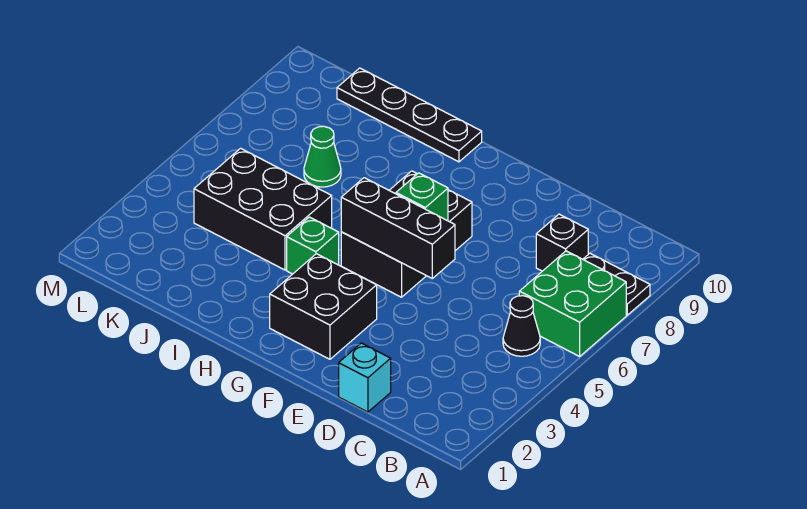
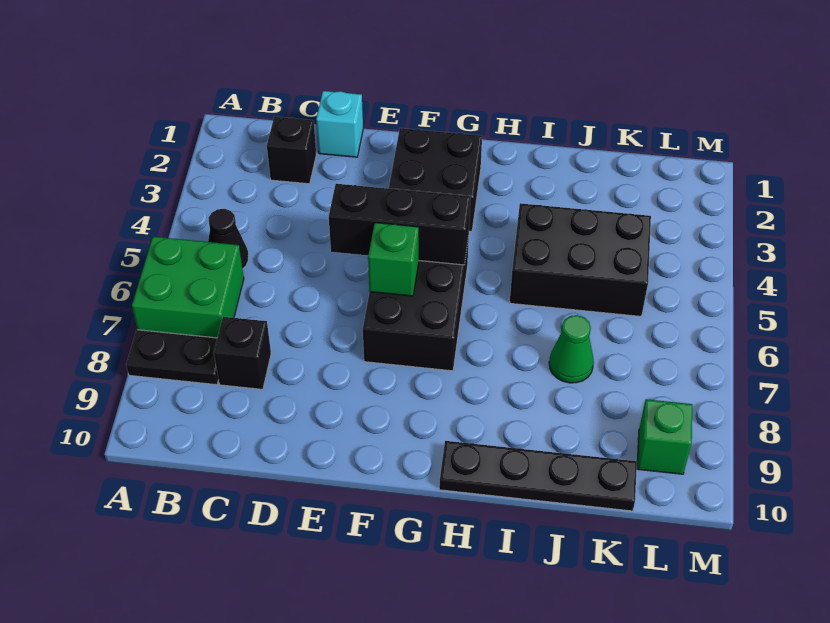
none -> black 1x1 brick [267,117,316,184]
green 1x1 brick [287,217,339,274] -> green 1x1 brick moved to [637,399,692,474]

